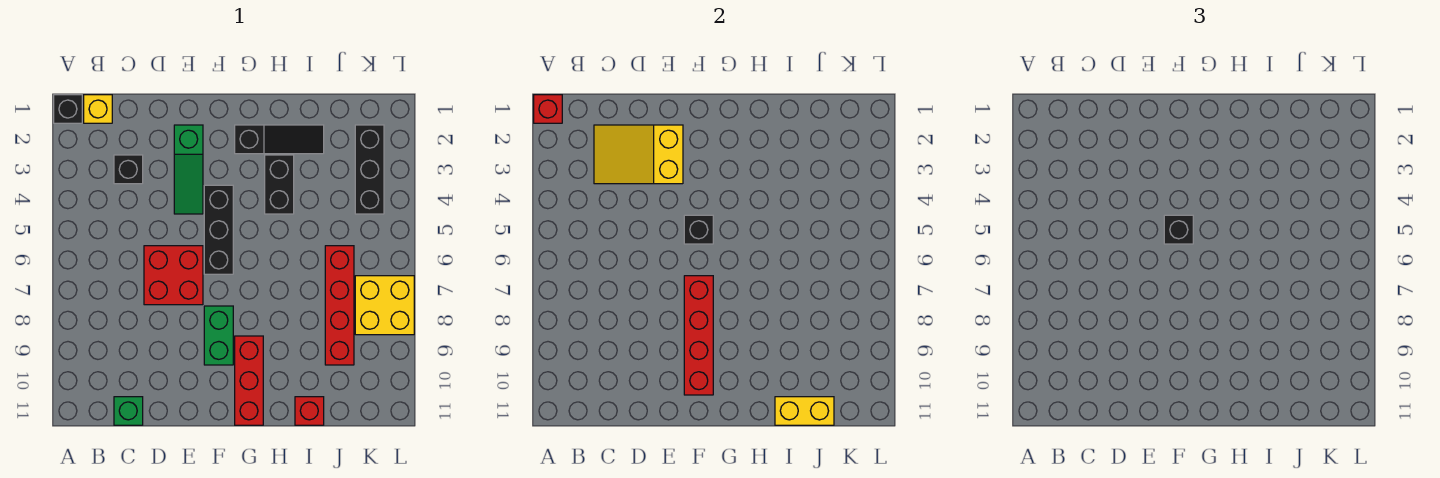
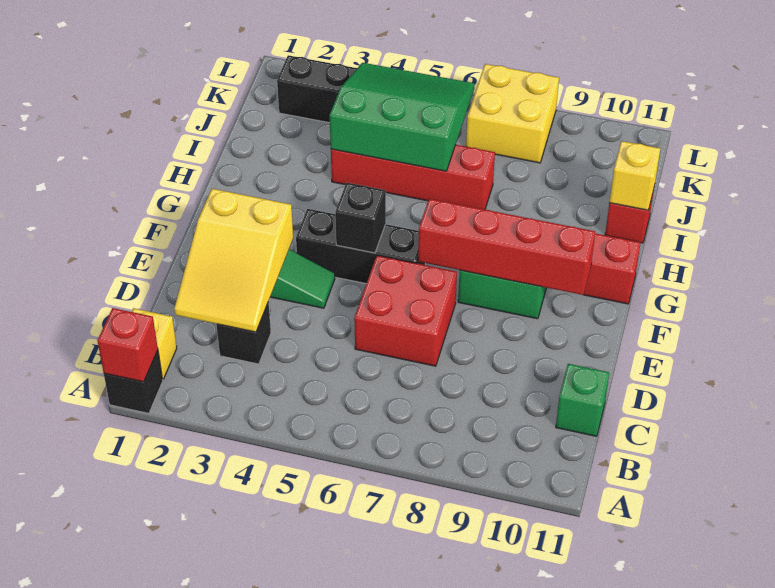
black 1x1 brick [1164,215,1193,244] -> none
black 1x3 slope [235,125,324,154] -> none
black 1x2 brick [265,155,294,214] -> none
none -> green 3x3 slope [330,63,474,171]
yellow 1x2 brick [775,397,834,425] -> yellow 1x1 brick [609,141,660,210]
red 1x4 brick [325,246,354,365] -> red 1x4 brick moved to [331,145,495,209]

